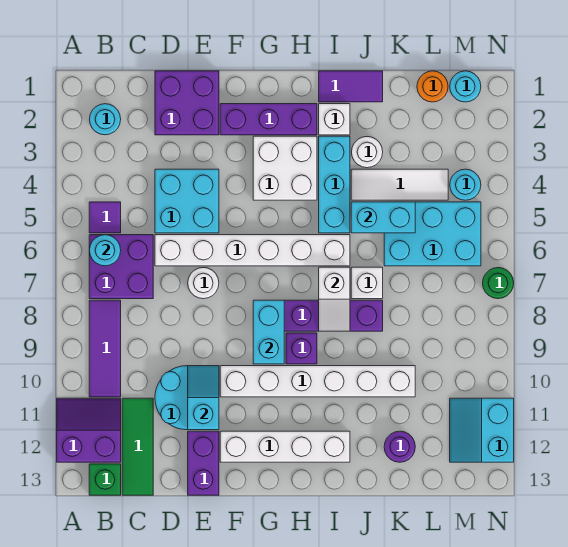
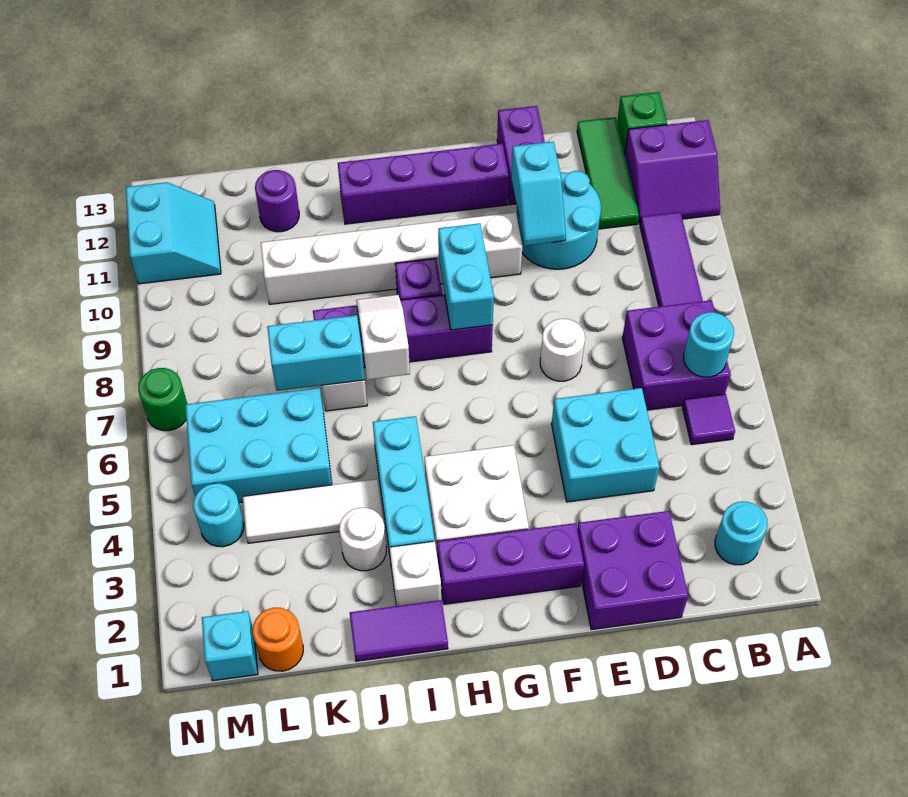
white 1x6 brick [155,235,350,266] -> none
white 1x4 brick [220,431,350,462] -> purple 1x4 brick [338,144,509,224]
cyan 1x2 brick [351,202,415,233] -> cyan 1x2 brick moved to [267,315,365,391]
cyan 1x1 round brick [450,71,481,102] -> cyan 1x1 brick [202,611,258,681]

